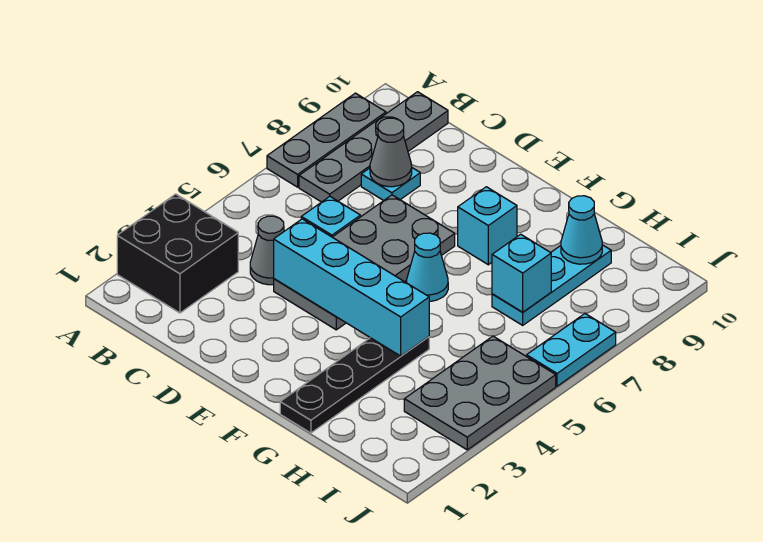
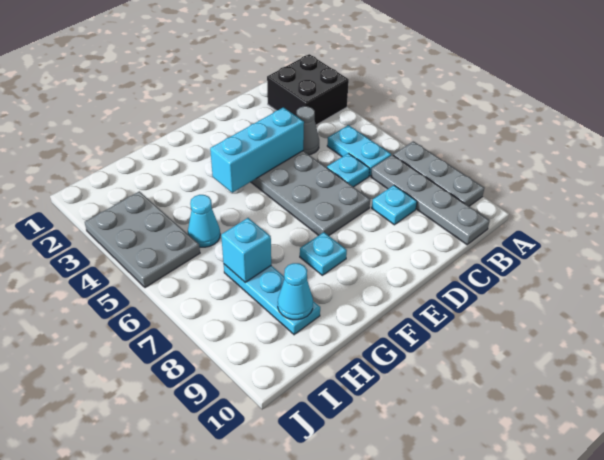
grey 1x1 cone [370,118,412,187] -> none
cyan 1x4 brick [274,219,429,356] -> cyan 1x3 brick [210,107,304,193]
cyan 1x1 cone [407,233,448,301] -> cyan 1x1 cone moved to [188,195,220,247]
cyan 1x1 brick [458,187,517,265] -> cyan 1x1 plate [300,232,347,275]
black 1x4 plate [280,337,429,433] -> none
cyan 1x2 plate [527,314,616,386] -> cyan 1x2 plate moved to [327,125,391,176]

